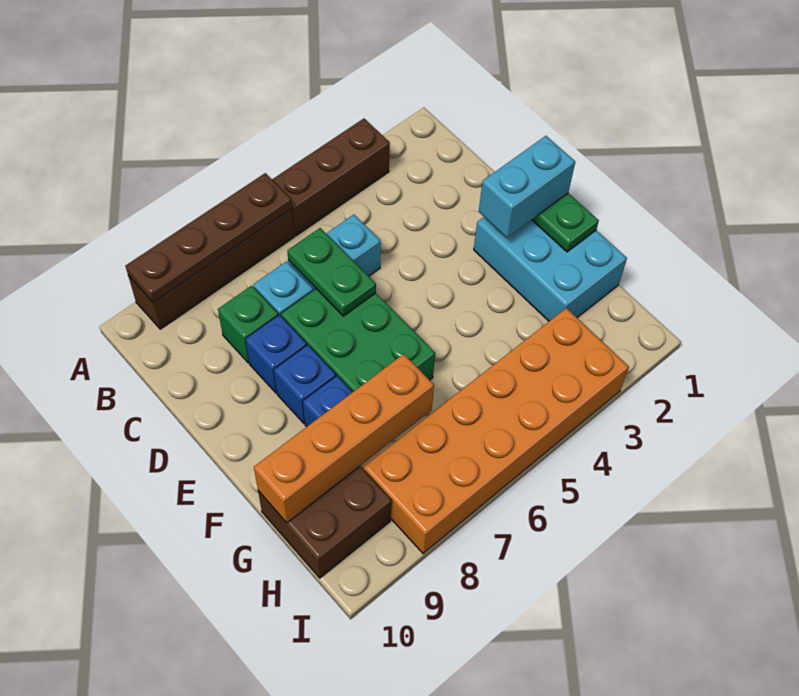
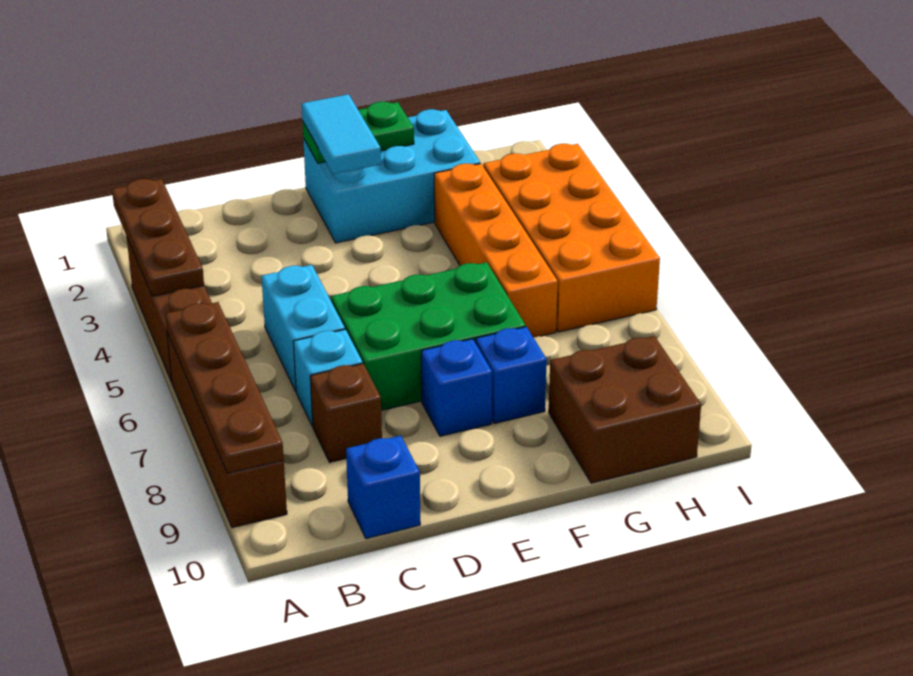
none -> brown 1x3 plate [112,179,204,296]
green 1x2 plate [287,228,376,316] -> none
green 1x1 brick [218,286,278,363] -> brown 1x1 brick [310,364,382,462]
blue 1x1 brick [246,315,307,393] -> blue 1x1 brick moved to [346,436,420,539]
cyan 1x2 brick [479,136,575,238] -> cyan 1x2 tile [302,94,381,174]
orange 1x4 brick [254,354,434,523] -> orange 1x4 brick moved to [434,164,558,338]
orange 2x6 brick [363,308,629,554] -> orange 2x4 brick [483,144,660,332]

